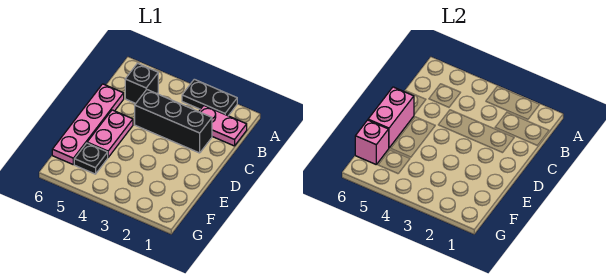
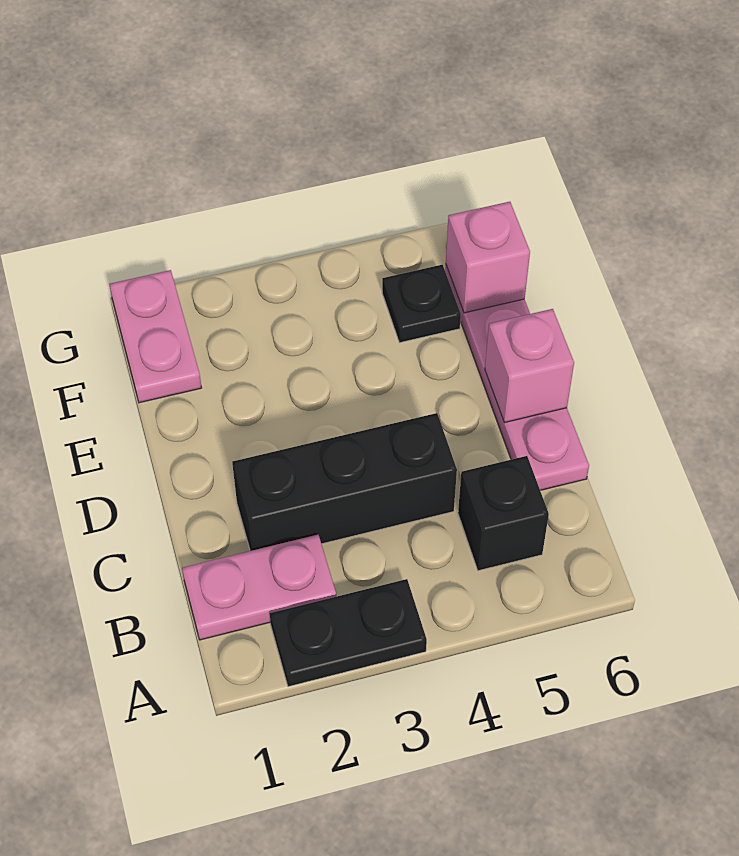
pink 1x2 plate [87,110,133,157] -> pink 1x2 plate moved to [109,270,202,403]
pink 1x2 brick [368,87,414,148] -> pink 1x1 brick [485,309,574,423]

